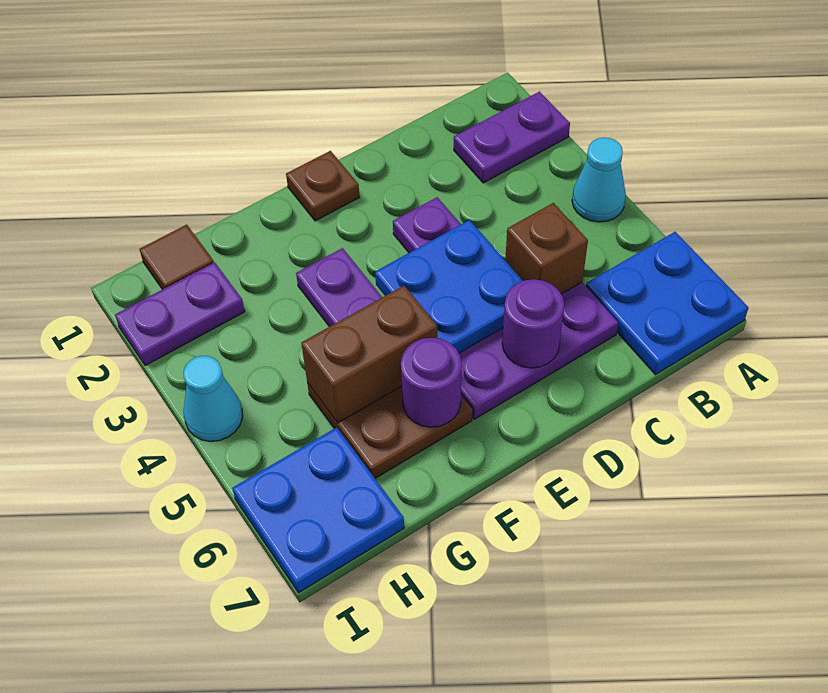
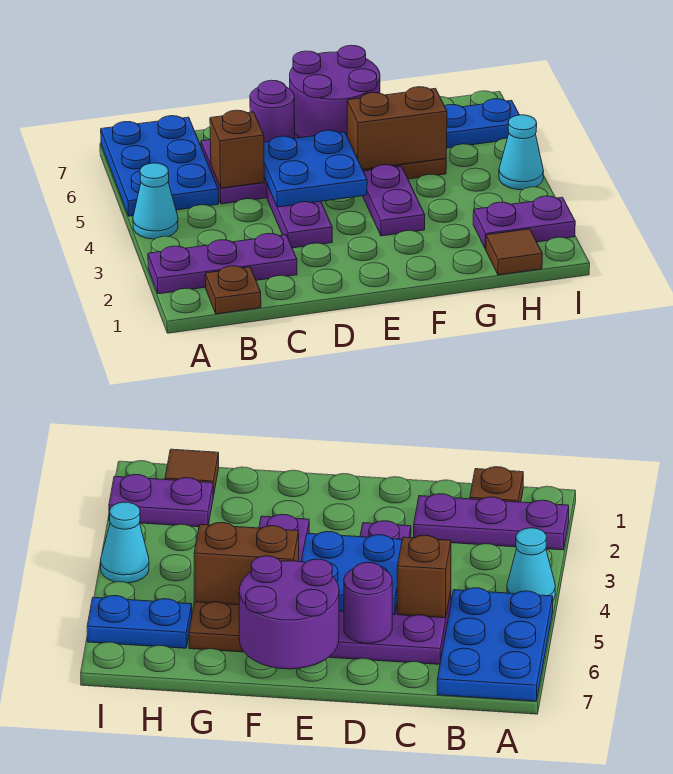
purple 1x2 plate [454,92,570,183] -> purple 1x3 plate [148,233,297,294]
blue 2x2 plate [586,232,748,375] -> blue 2x3 plate [101,116,219,216]
brown 1x1 plate [286,151,359,221] -> brown 1x1 plate moved to [205,266,261,314]
purple 1x1 round brick [401,338,462,427] -> purple 2x2 round brick [290,45,380,138]
blue 2x2 plate [232,427,404,593] -> blue 1x2 plate [445,99,519,148]

